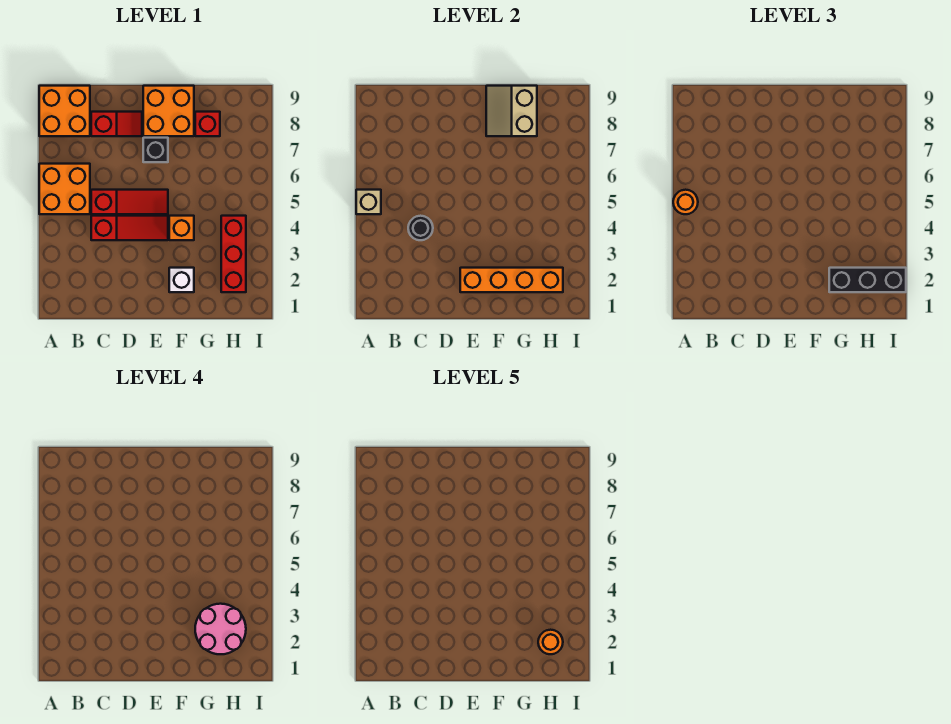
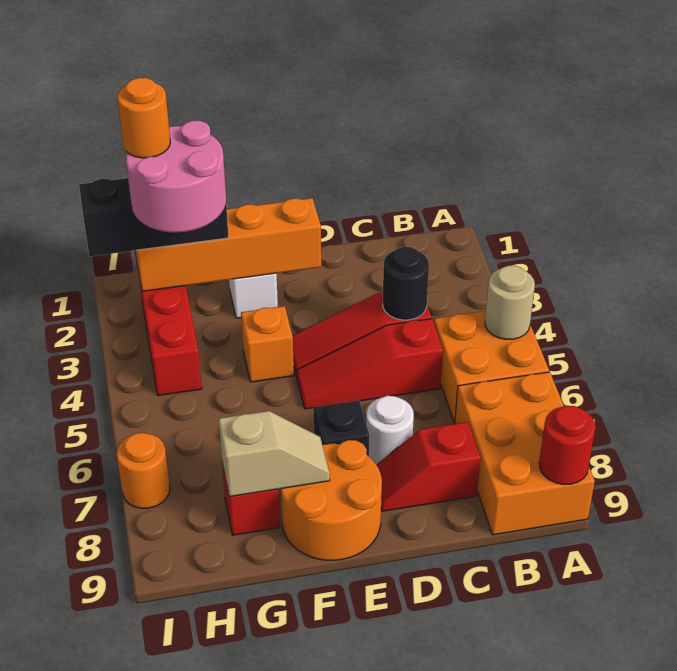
tan 1x1 brick [356,190,381,214] -> tan 1x1 round brick [485,266,535,340]
orange 1x1 round brick [673,190,698,214] -> orange 1x1 round brick moved to [117,433,170,508]
orange 2x2 brick [39,86,90,136] -> orange 2x3 brick [455,372,595,535]
none -> red 1x1 round brick [539,406,595,484]
none -> white 1x1 round brick [366,396,414,464]
orange 2x2 brick [143,86,194,136] -> orange 2x2 round brick [281,440,382,560]
tan 2x2 slope [486,86,537,136] -> tan 1x2 slope [219,411,330,497]

